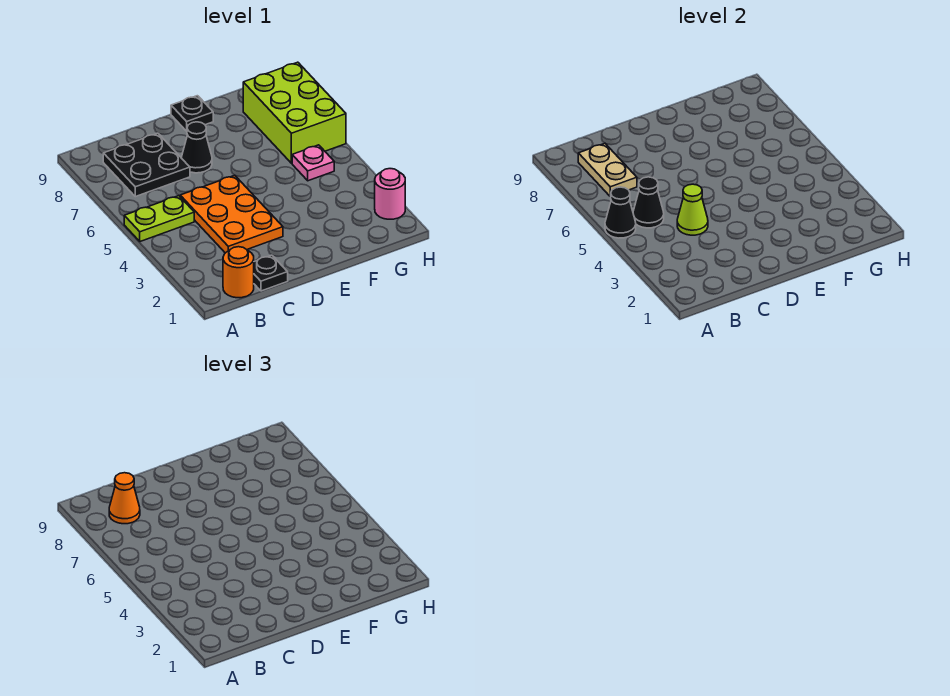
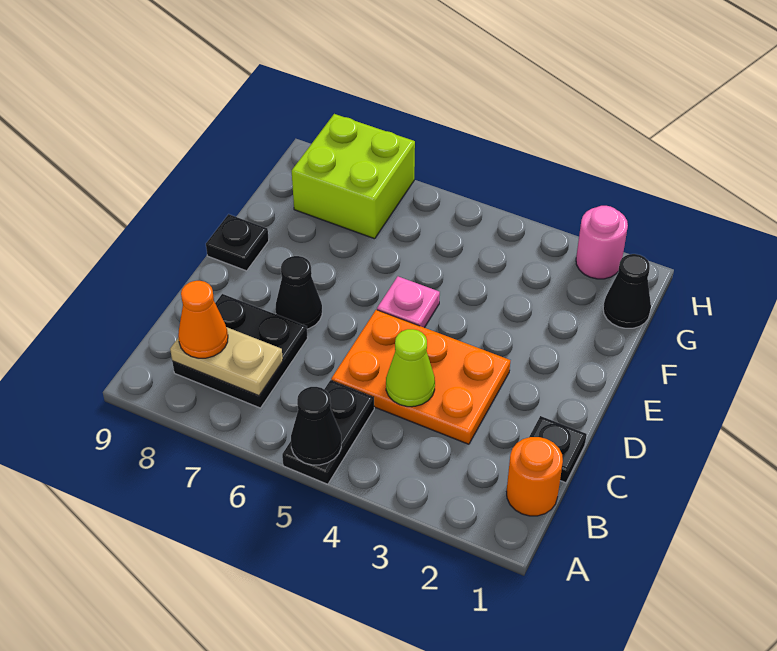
lime 1x2 plate [124,196,194,241] -> black 1x2 plate [282,380,374,484]
black 1x1 cone [633,177,664,228] -> black 1x1 cone moved to [603,254,651,328]
pink 1x1 plate [292,145,334,181] -> pink 1x1 plate moved to [377,276,440,328]
lime 2x3 brick [243,62,346,163] -> lime 2x2 brick [292,114,415,239]

